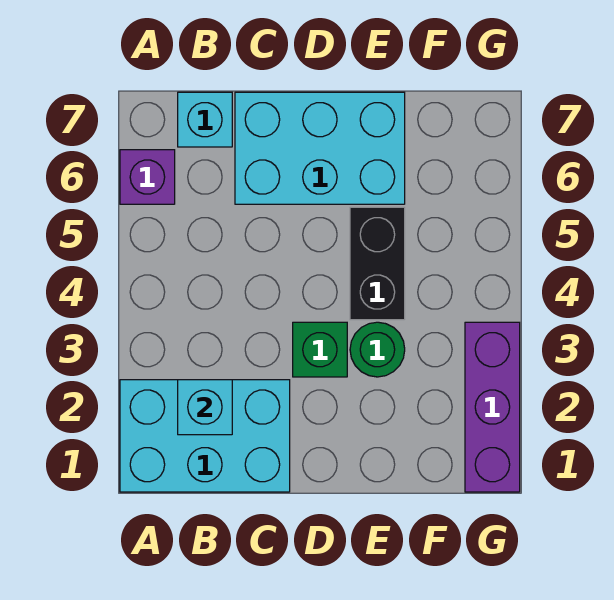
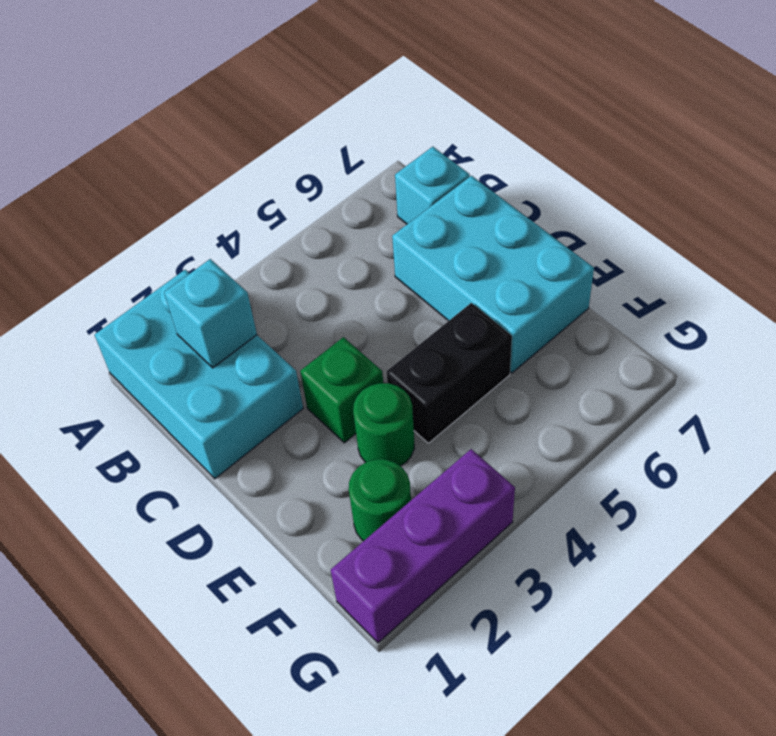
purple 1x1 brick [120,150,175,204] -> none
none -> green 1x1 round brick [349,459,411,541]

